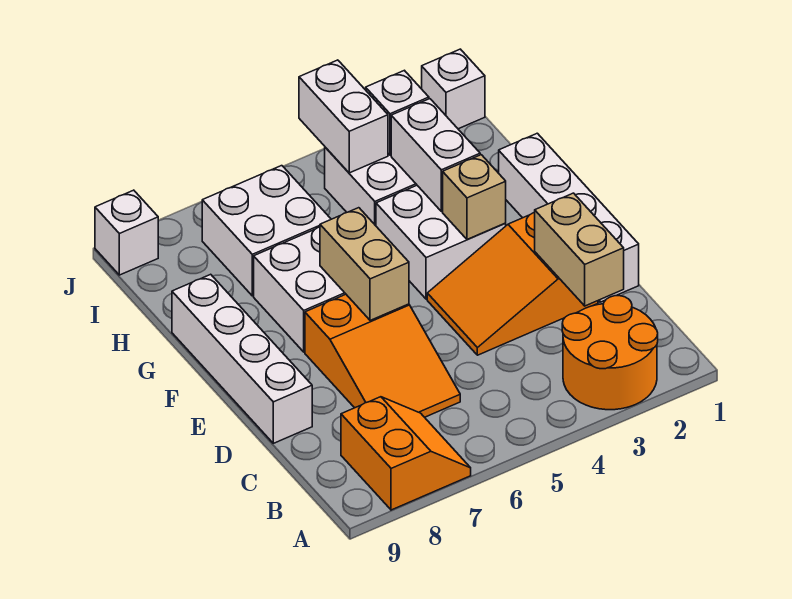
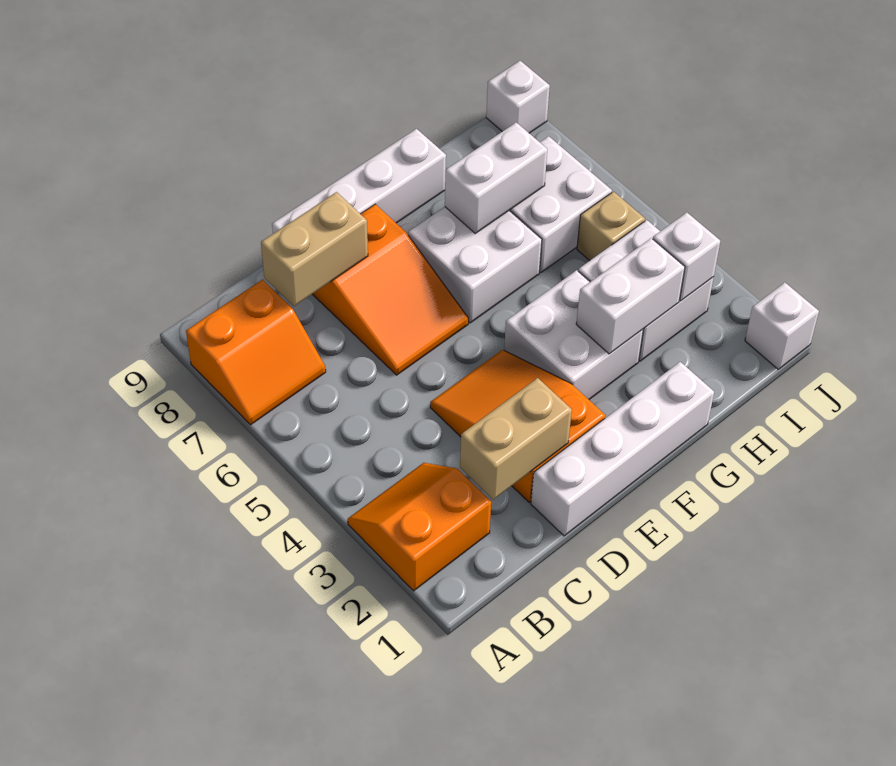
orange 2x2 round brick [562,296,658,410] -> orange 2x2 slope [348,463,491,591]
orange 2x3 slope [305,294,460,417] -> orange 2x3 slope turned to [313,204,468,375]
tan 1x2 brick [320,208,409,320] -> tan 1x2 brick moved to [261,192,368,306]
tan 1x1 brick [443,155,506,239] -> tan 1x1 brick moved to [577,192,645,261]
white 1x2 brick [299,60,388,173] -> white 1x2 brick moved to [445,122,547,233]

